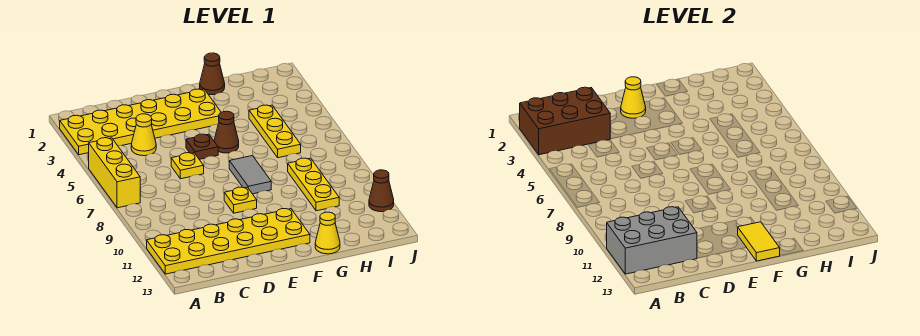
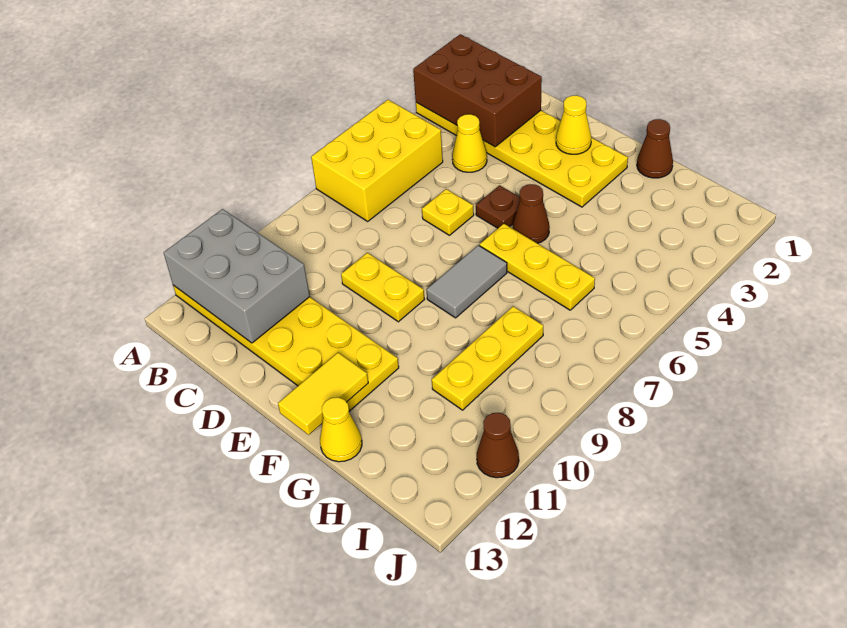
yellow 1x3 brick [89,138,140,208] -> yellow 2x3 brick [311,100,443,221]
yellow 1x1 plate [224,187,257,213] -> yellow 1x2 plate [341,253,424,322]
yellow 1x3 plate [249,105,301,158] -> yellow 1x3 plate turned to [480,224,595,310]

